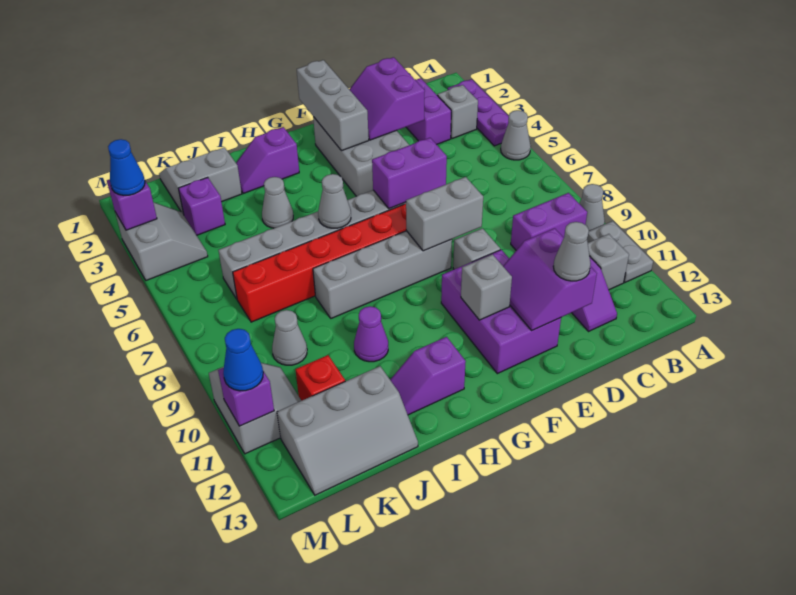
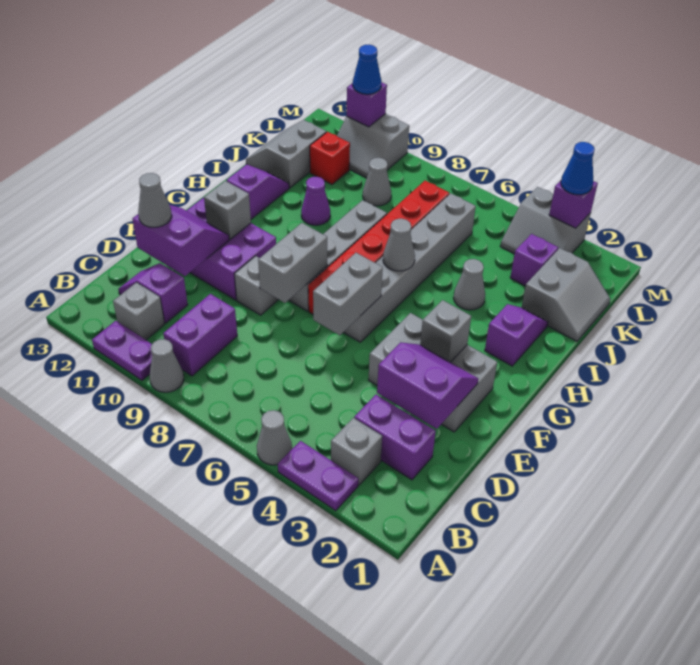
purple 1x3 plate [448,79,509,146] -> purple 1x2 plate [278,441,358,511]
grey 1x2 plate [587,221,653,282] -> purple 1x2 plate [92,321,152,380]
purple 1x2 brick [372,138,447,209] -> grey 1x2 brick [313,253,383,335]
grey 1x3 brick [297,60,369,151] -> grey 1x1 brick [420,300,471,362]
grey 2x3 slope [277,366,418,495] -> grey 2x2 slope [246,120,326,188]

